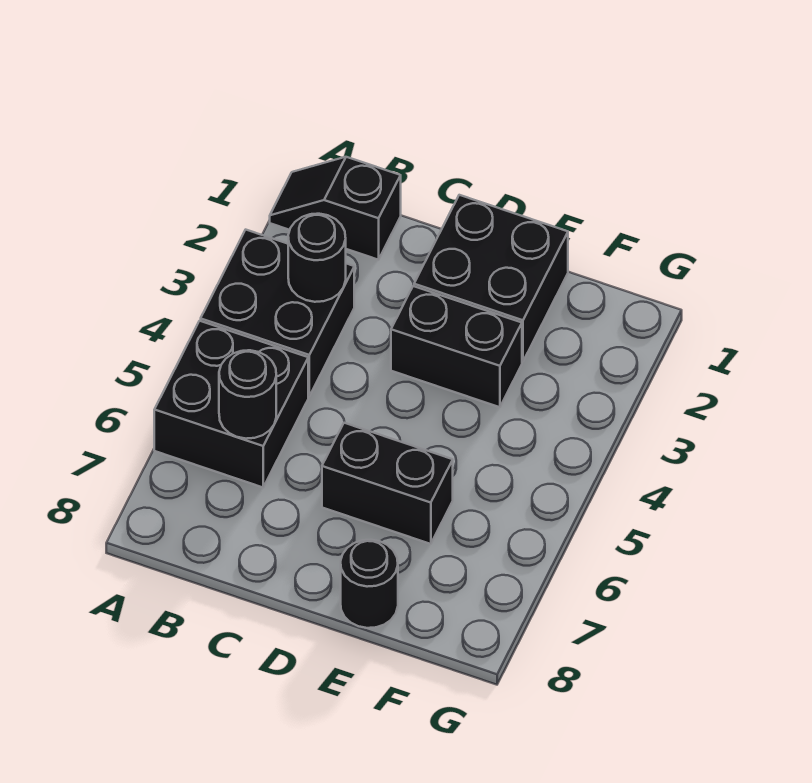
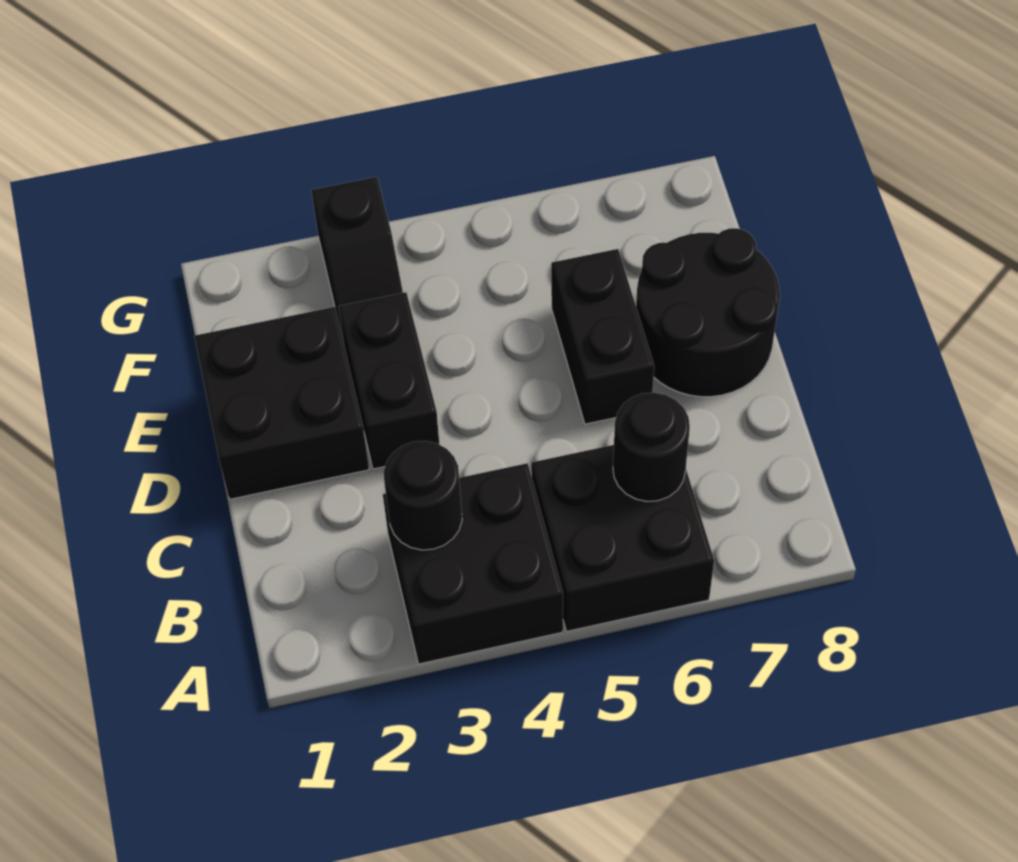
black 1x2 slope [270,157,401,260] -> black 1x2 slope moved to [311,177,403,342]
black 1x1 round brick [341,540,398,628] -> black 2x2 round brick [636,228,780,397]

